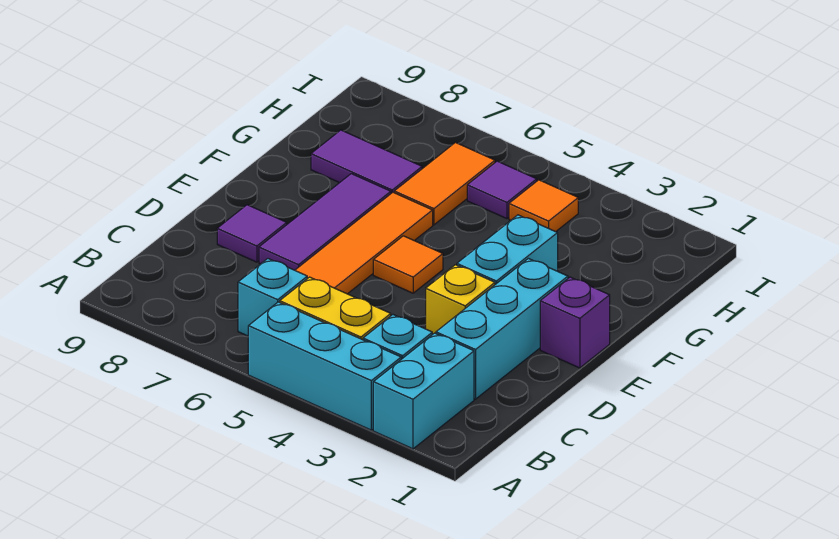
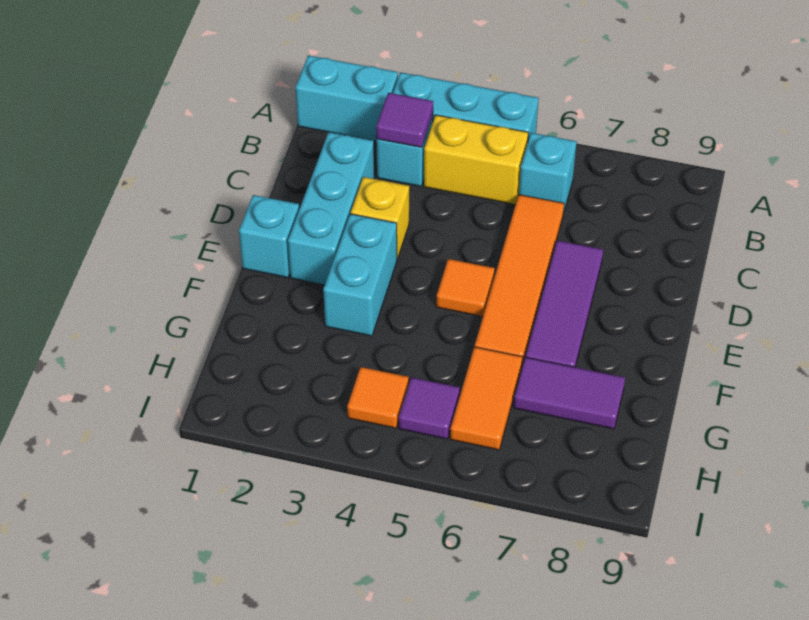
cyan 1x2 brick [373,333,474,449] -> cyan 1x2 brick turned to [296,55,398,141]
purple 1x1 tile [217,205,287,262] -> purple 1x1 tile moved to [376,93,433,147]
purple 1x1 brick [540,277,610,368] -> cyan 1x1 brick [239,195,299,278]

